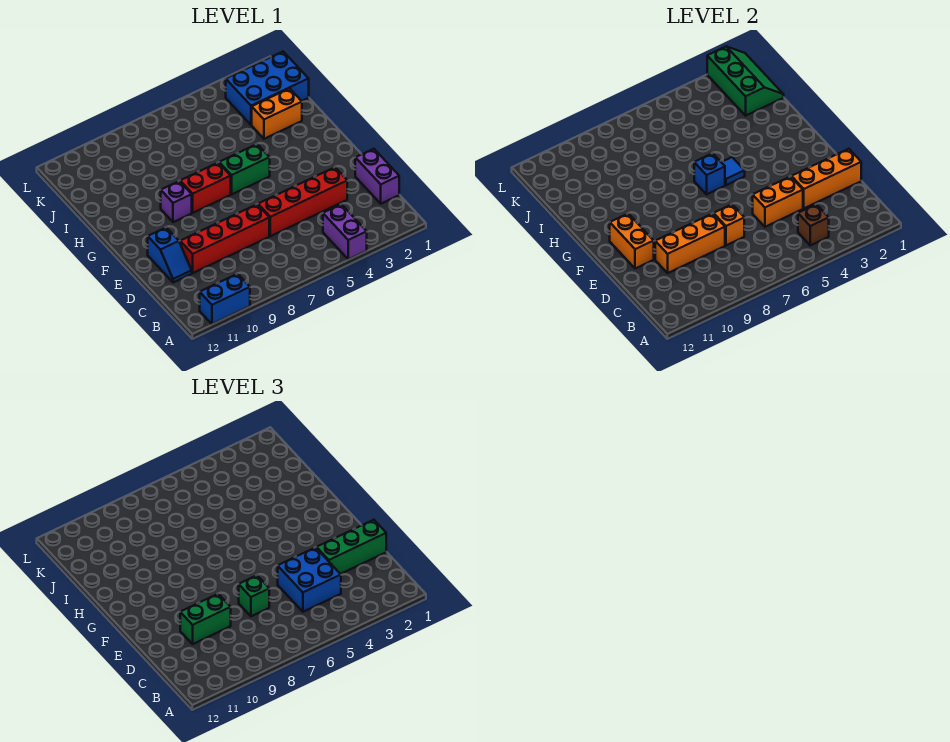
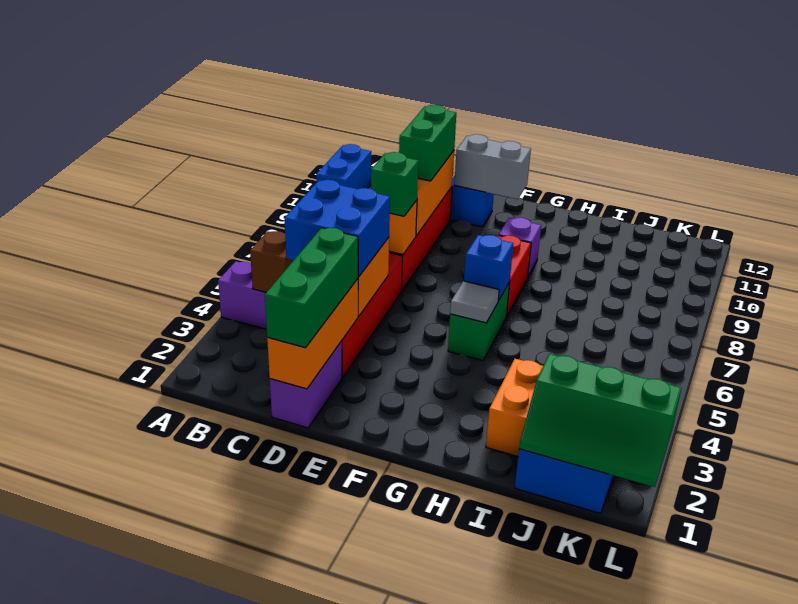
purple 1x2 brick [355,149,399,204] -> purple 1x2 brick turned to [270,341,342,428]
orange 1x2 brick [610,214,654,269] -> grey 1x2 brick [454,134,531,199]
blue 1x1 tile [721,157,745,185] -> grey 1x1 tile [450,281,499,323]

